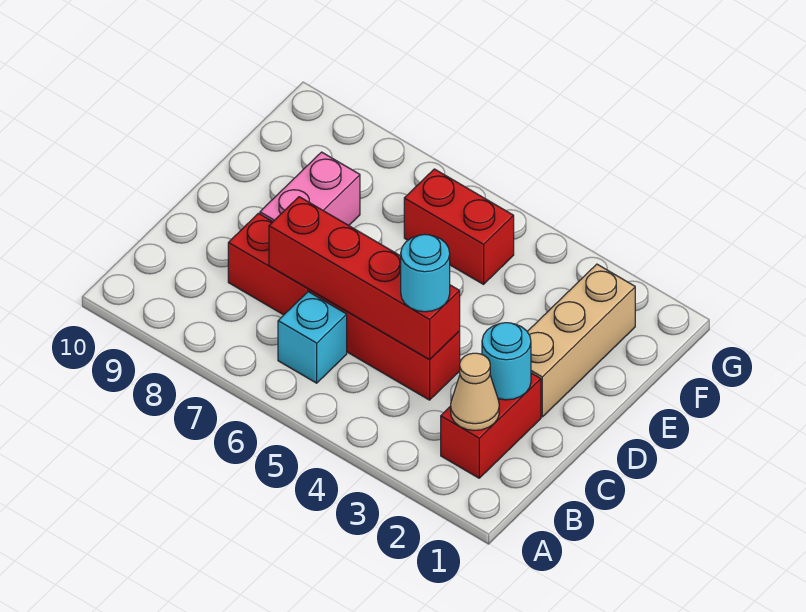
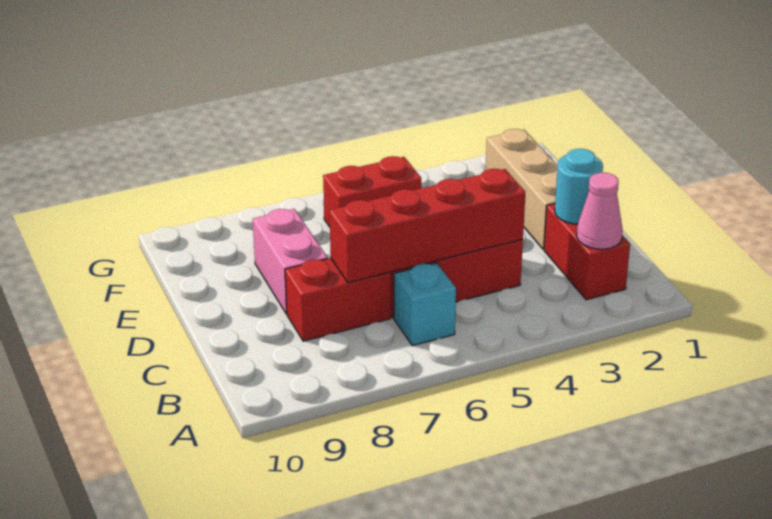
tan 1x1 cone [451,353,499,431] -> pink 1x1 cone [577,172,623,249]
cyan 1x1 round brick [401,234,450,312] -> none

